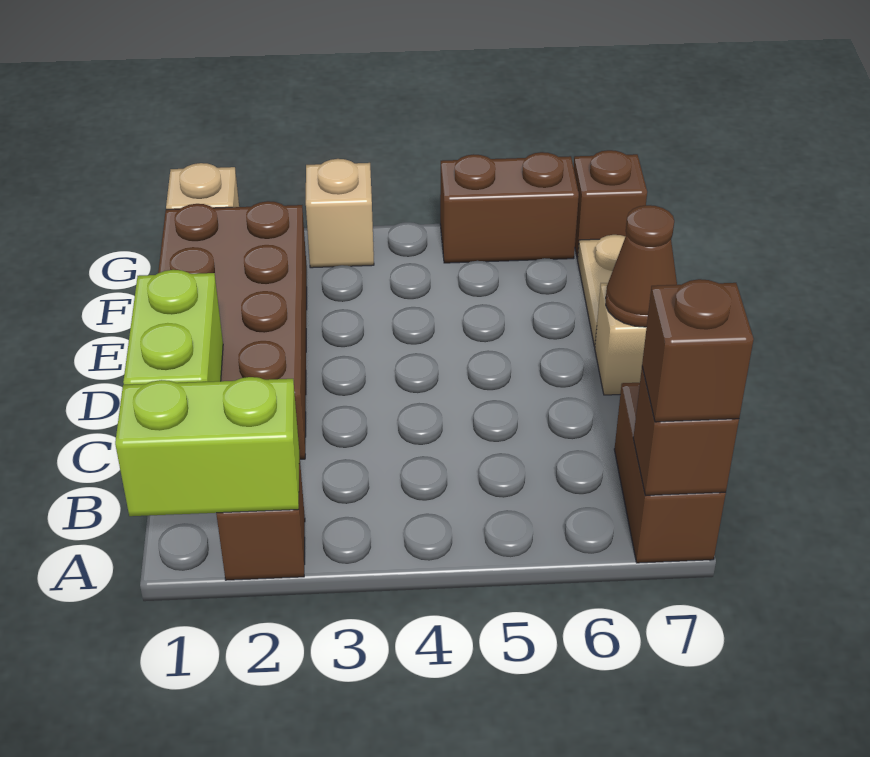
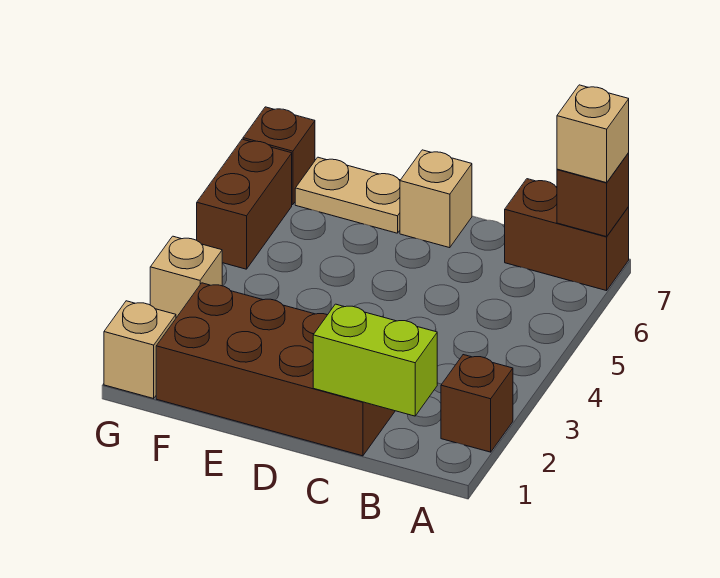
lime 1x2 brick [115,377,299,516] -> none
brown 1x1 brick [642,279,754,422] -> tan 1x1 brick [557,85,629,183]
brown 1x1 cone [606,205,677,327] -> none

